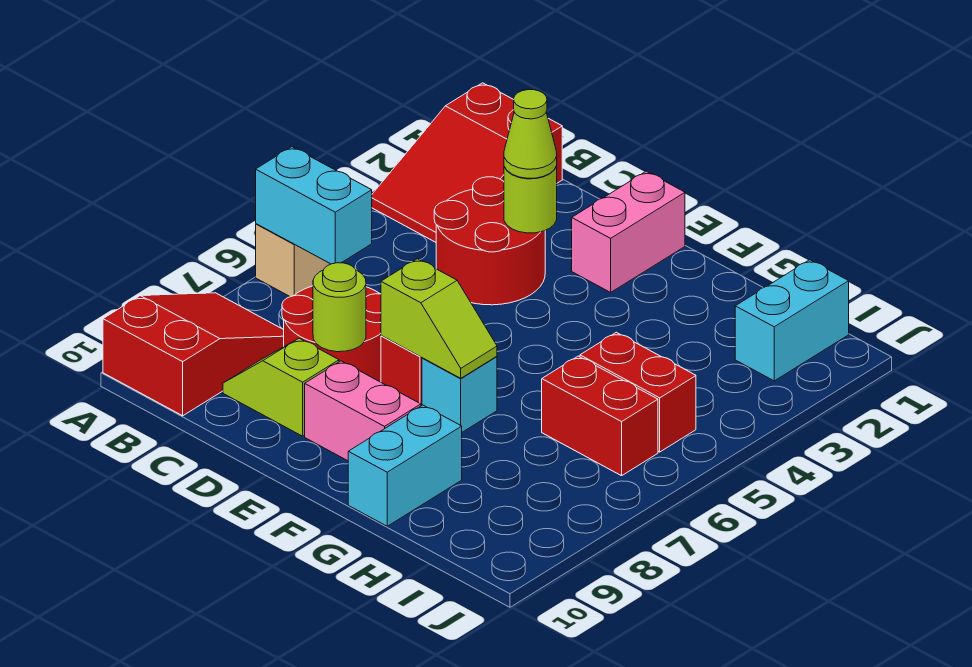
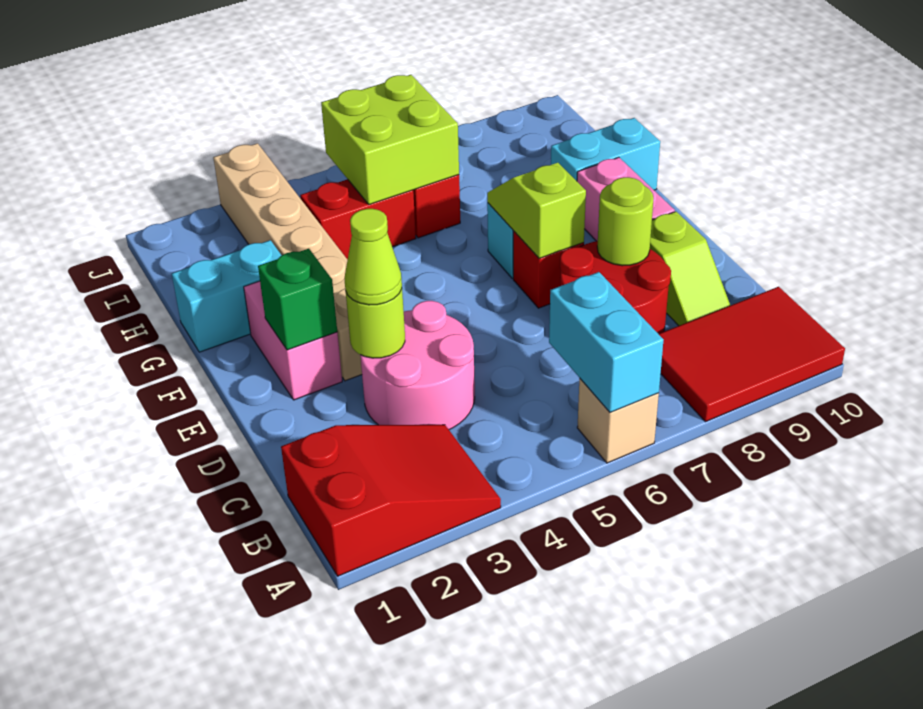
red 2x3 slope [103,293,284,416] -> red 2x3 tile [659,287,845,422]
red 2x2 round brick [434,177,545,305] -> pink 2x2 round brick [360,301,475,430]
pink 1x2 brick [572,171,685,292] -> pink 1x2 brick turned to [244,281,342,400]
none -> green 1x1 brick [258,249,337,350]
none -> tan 1x6 brick [213,143,362,381]
red 1x2 brick [580,332,696,452] -> red 1x2 brick turned to [300,179,416,260]
none -> lime 2x2 brick [321,75,459,205]
cyan 1x2 brick [735,260,849,381] -> cyan 1x2 brick moved to [172,240,282,352]

